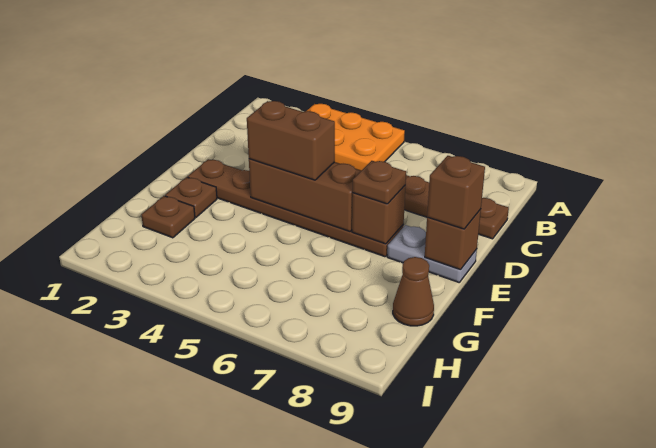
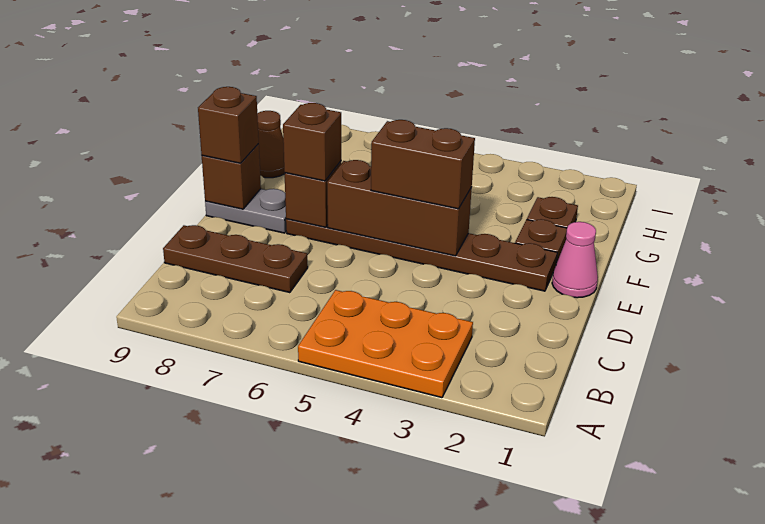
none -> pink 1x1 cone [552,222,598,298]
brown 1x1 plate [353,161,406,204] -> brown 1x1 brick [283,103,341,181]

